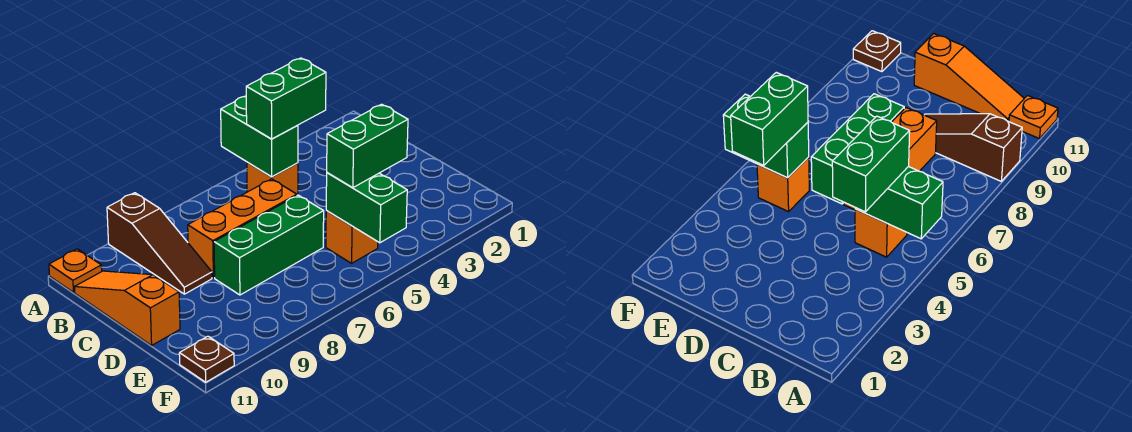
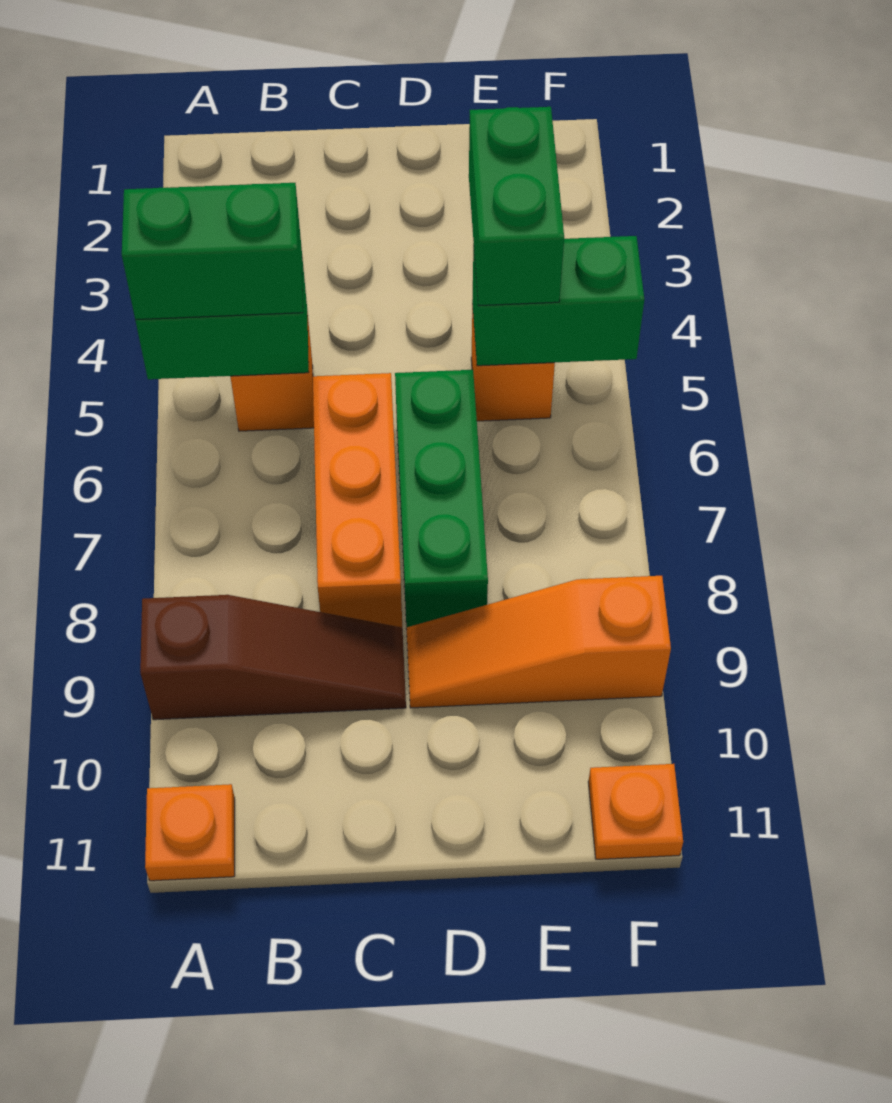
green 1x2 brick [246,58,326,139] -> green 1x2 brick turned to [122,183,303,320]
orange 1x3 slope [74,271,180,345] -> orange 1x3 slope moved to [406,576,671,708]
brown 1x1 plate [179,336,234,382] -> orange 1x1 plate [588,764,683,859]

